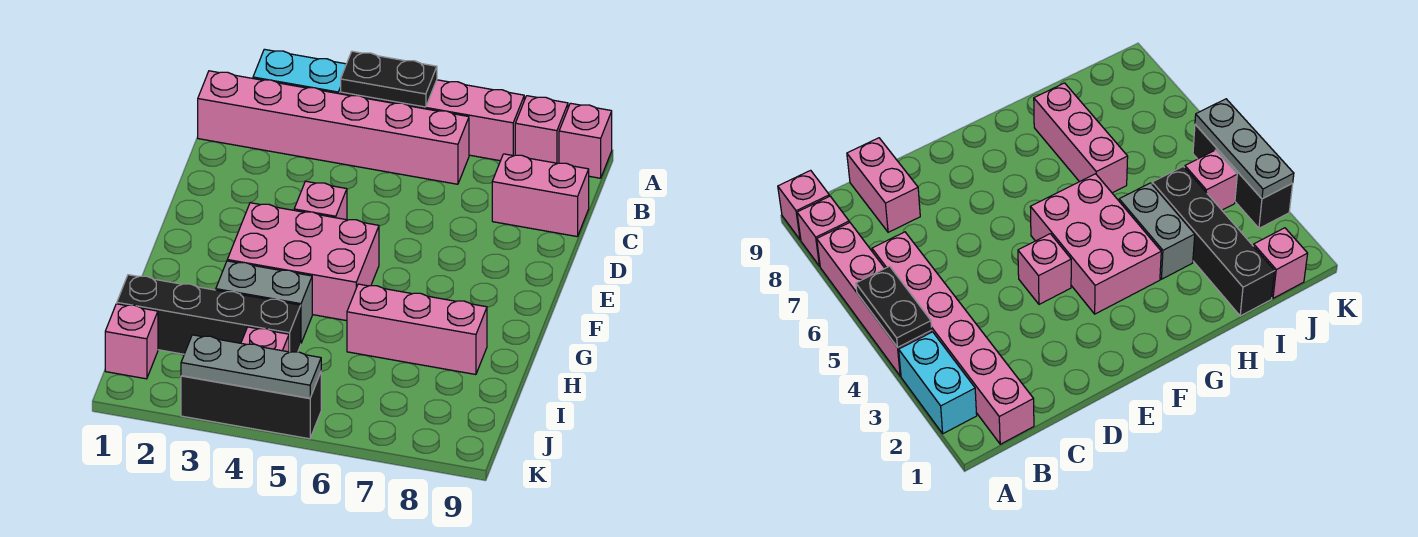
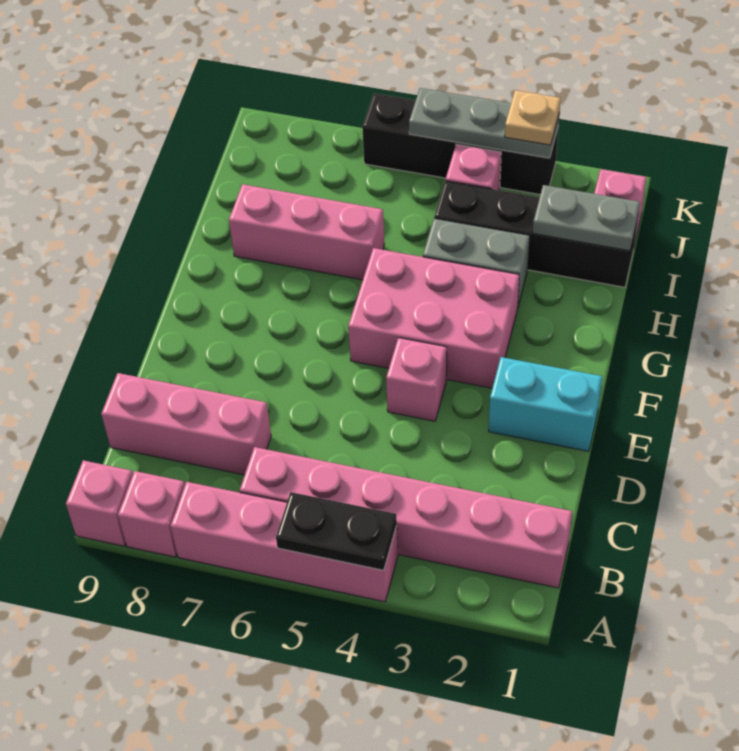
cyan 1x2 brick [253,49,346,94] -> cyan 1x2 brick moved to [489,357,602,451]
pink 1x2 brick [492,154,589,237] -> pink 1x3 brick [101,373,271,475]
none -> grey 1x2 plate [533,185,640,251]
black 1x3 brick [181,372,321,439] -> black 1x4 brick [362,93,559,194]
none -> tan 1x1 plate [505,90,561,145]

